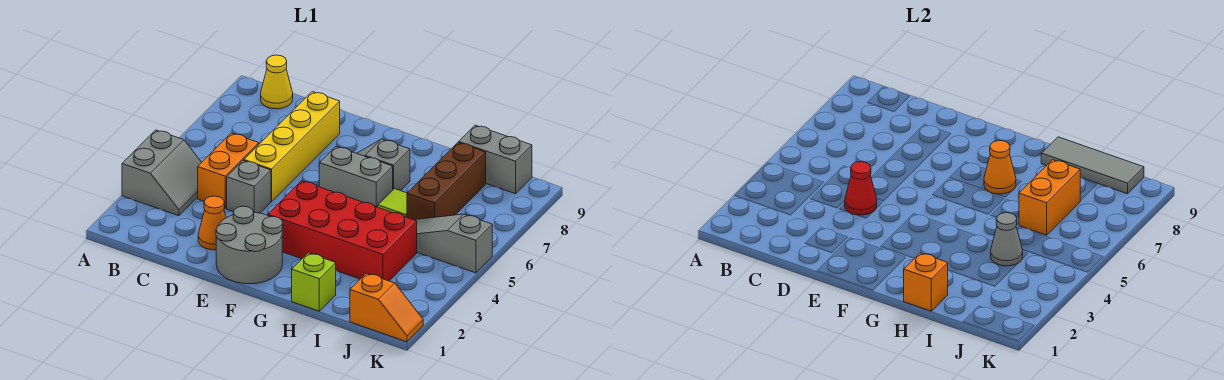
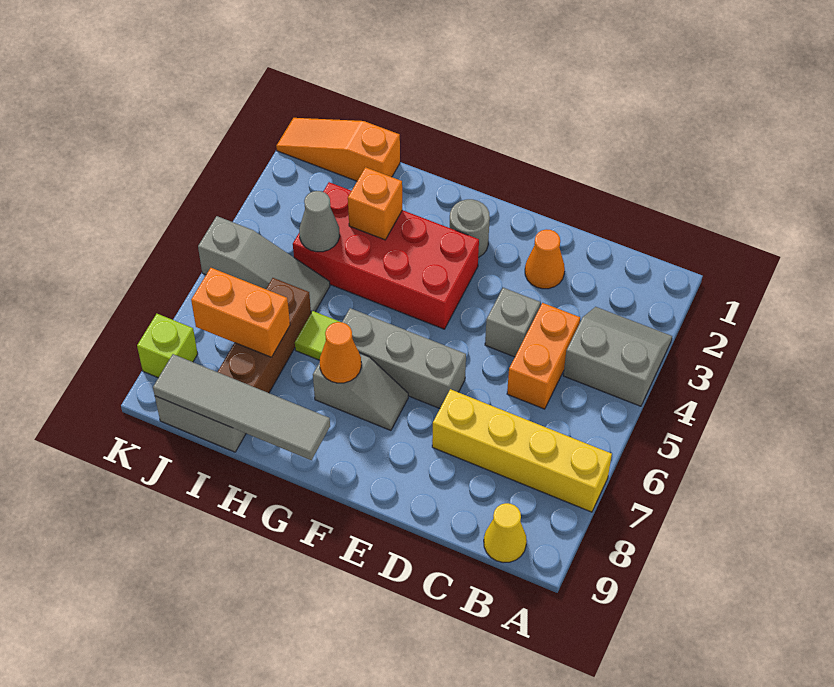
grey 2x2 slope [122,130,202,216] -> grey 2x2 slope turned to [563,307,672,406]
red 1x1 cone [845,162,877,215] -> none
yellow 1x4 brick [244,92,340,202] -> yellow 1x4 brick turned to [432,389,612,512]
grey 2x2 round brick [216,206,283,284] -> grey 1x1 round brick [450,199,490,258]
grey 1x2 brick [319,146,393,207] -> grey 1x3 brick [342,308,466,408]
lime 1x1 brick [292,253,336,311] -> lime 1x1 brick moved to [137,314,198,378]
orange 1x1 brick [904,253,948,311] -> orange 1x1 brick moved to [348,167,402,240]
grey 1x3 tile [1041,137,1144,194] -> grey 1x4 tile [153,354,330,460]
orange 1x2 brick [1019,160,1080,235] -> orange 1x2 brick turned to [191,268,290,357]
orange 1x2 slope [350,273,423,342] -> orange 1x3 slope [276,118,400,181]

